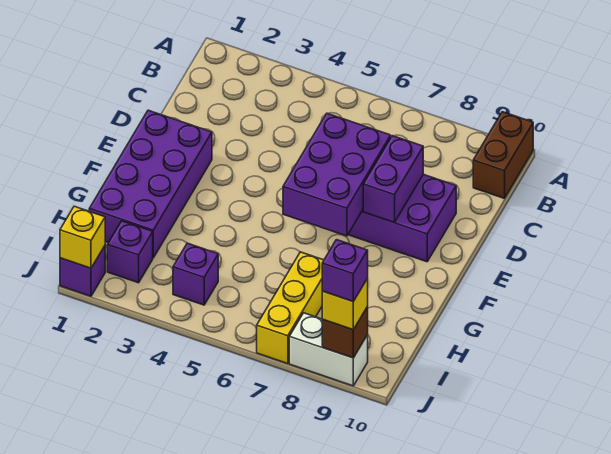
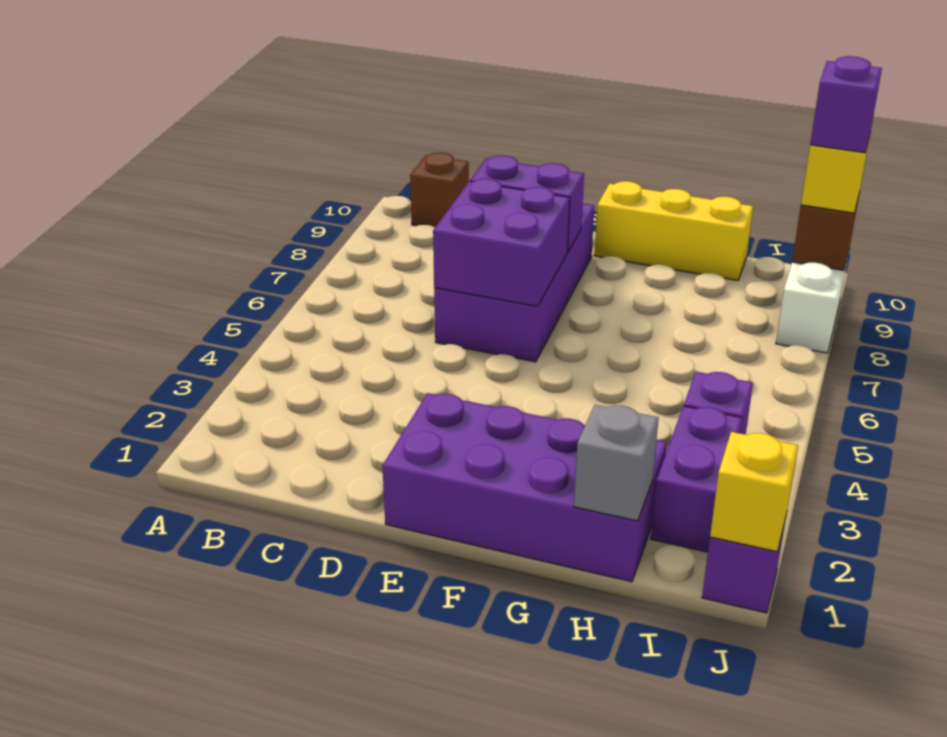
brown 1x2 brick [473,112,533,198] -> brown 1x1 brick [410,153,469,227]
purple 2x3 brick [283,113,391,236] -> purple 2x2 brick [433,179,570,306]
none -> grey 1x1 brick [574,405,659,521]
yellow 1x3 brick [257,252,324,364] -> yellow 1x3 brick moved to [594,181,753,280]
purple 1x1 brick [107,221,153,283] -> purple 1x2 brick [651,406,742,552]

